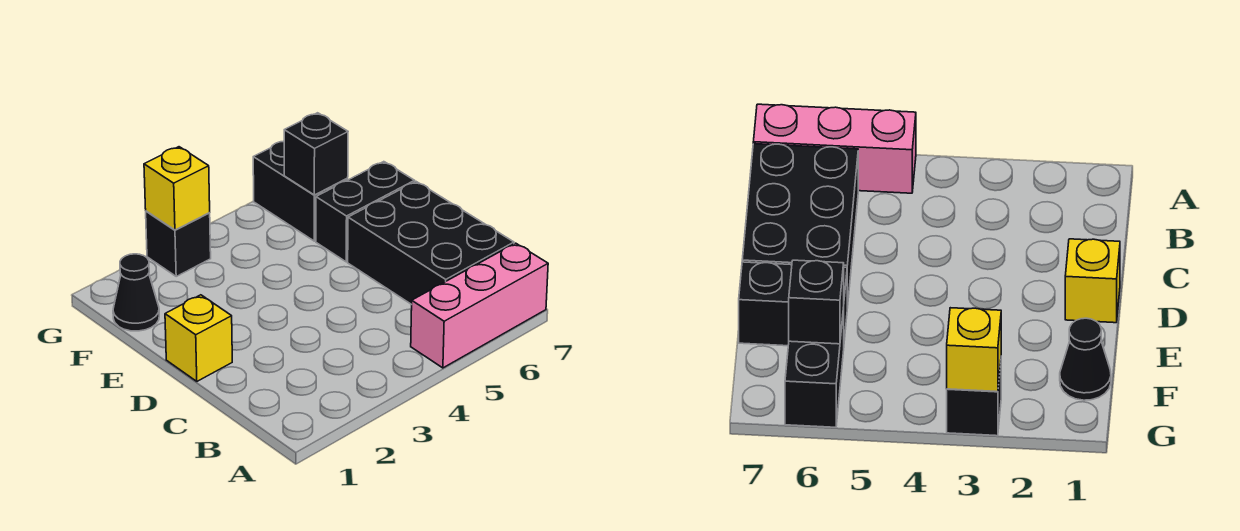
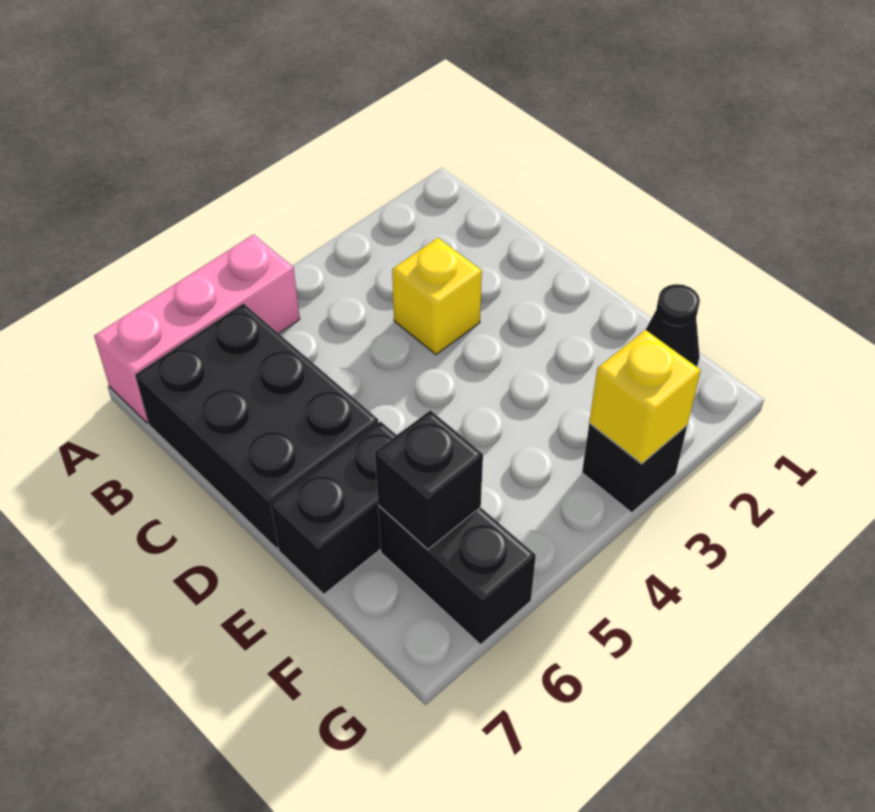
yellow 1x1 brick [165,295,232,381] -> yellow 1x1 brick moved to [392,238,482,355]

